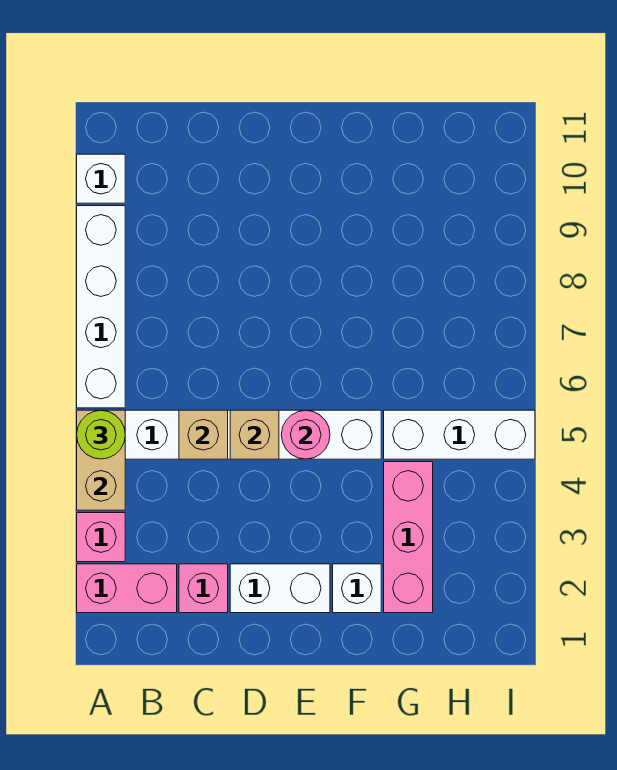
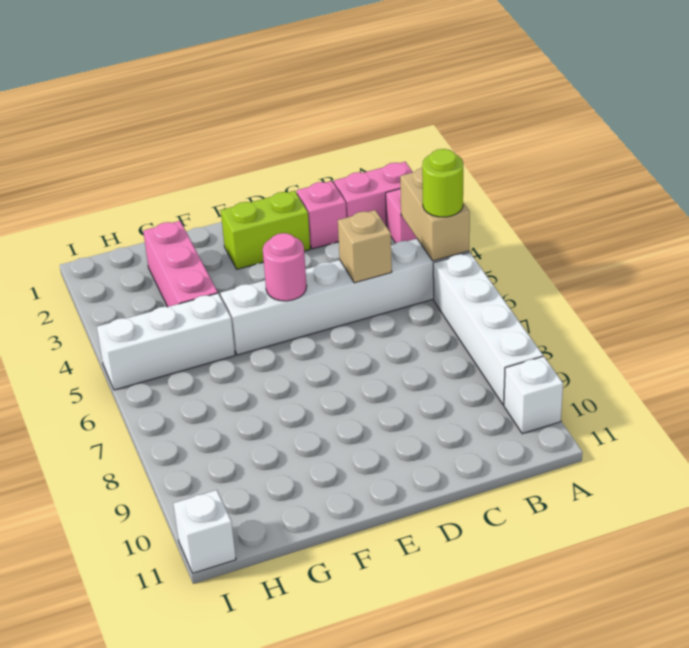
white 1x2 brick [230,564,330,613] -> lime 1x2 brick [221,191,310,269]
tan 1x1 brick [230,410,279,459] -> none
white 1x1 brick [333,564,381,613] -> white 1x1 brick moved to [173,490,236,573]

